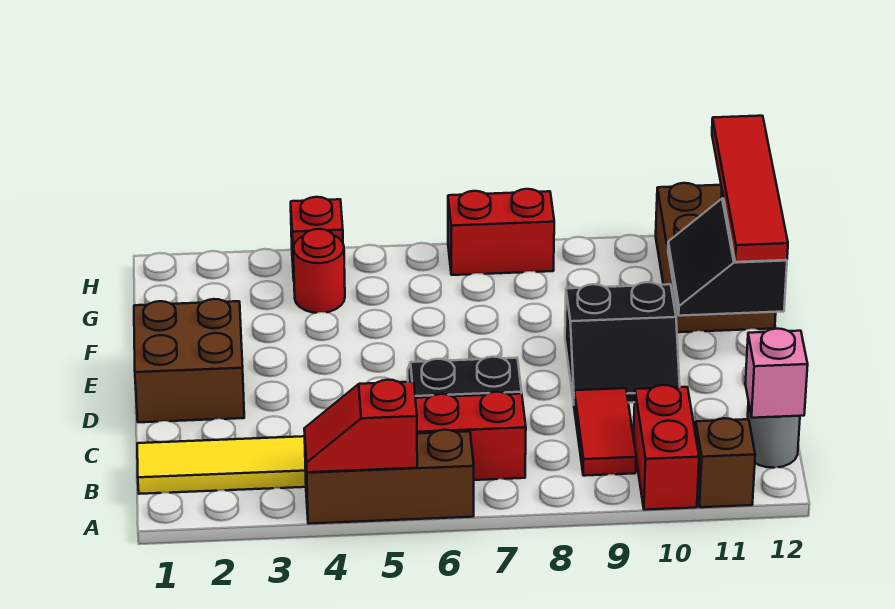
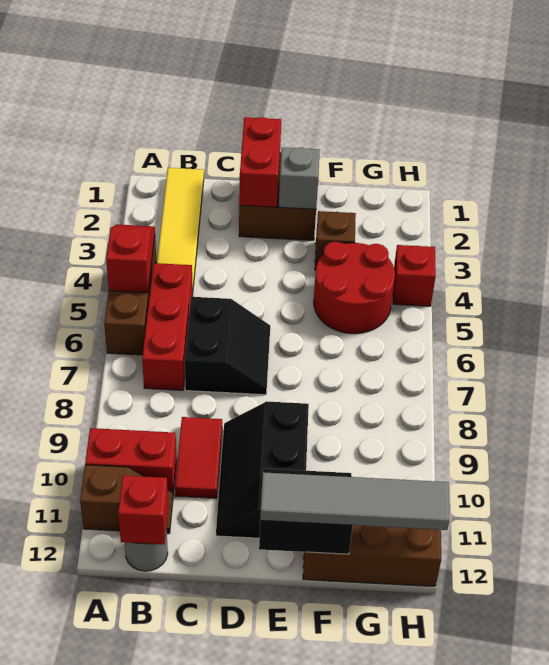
red 1x2 tile [574,388,636,476] -> red 1x2 tile turned to [175,417,222,498]
pink 1x1 brick [745,329,808,418] -> red 1x1 brick [118,475,168,545]
black 2x2 slope [565,282,680,403] -> black 2x3 slope [216,402,309,538]
none -> grey 1x1 brick [279,148,319,209]
red 1x4 tile [712,116,788,262] -> grey 1x4 tile [260,472,450,530]
none -> brown 1x1 brick [315,211,356,270]
red 1x1 round brick [293,229,345,313] -> red 2x2 round brick [314,242,395,334]
red 1x2 brick [448,189,554,275] -> red 1x2 brick moved to [239,117,281,207]

